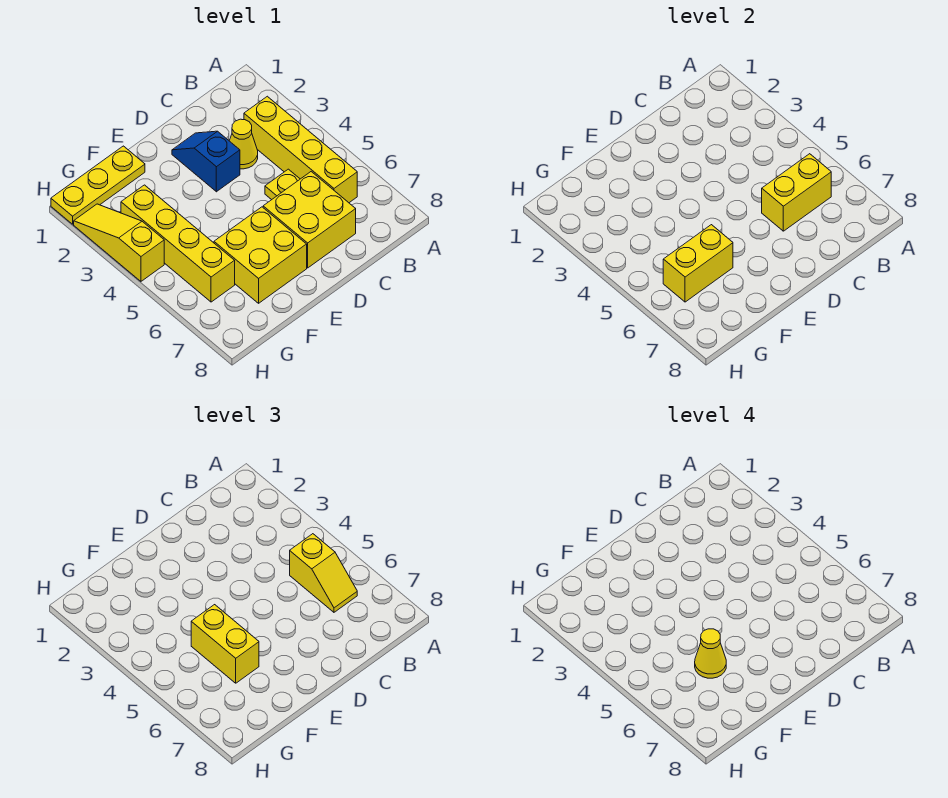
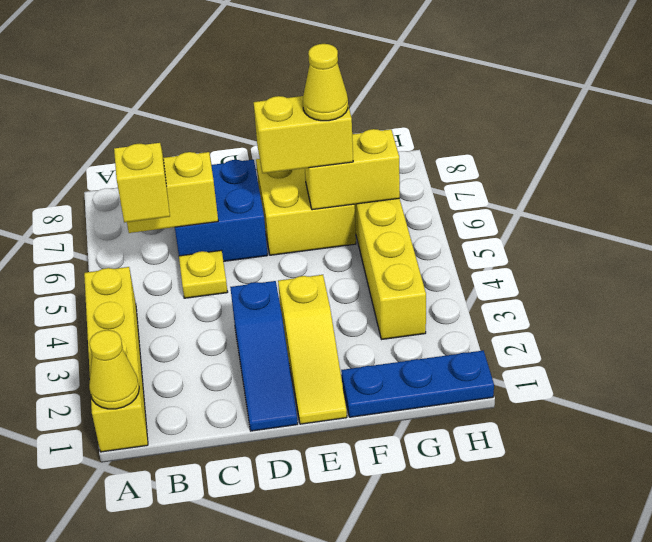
yellow 1x4 brick [244,96,357,203] -> yellow 1x4 brick moved to [84,267,148,452]
yellow 1x1 cone [229,119,258,169] -> yellow 1x1 cone moved to [89,330,139,409]
yellow 2x2 brick [263,172,356,268] -> blue 2x2 brick [175,160,267,262]
blue 1x2 slope [172,131,240,192] -> blue 1x3 slope [230,281,298,431]
yellow 1x3 plate [51,146,145,224] -> blue 1x3 plate [341,350,494,417]
yellow 1x2 brick [191,605,259,683] -> yellow 1x2 brick turned to [253,96,353,173]
yellow 1x3 slope [74,204,164,281] -> yellow 1x3 slope moved to [278,275,347,424]

